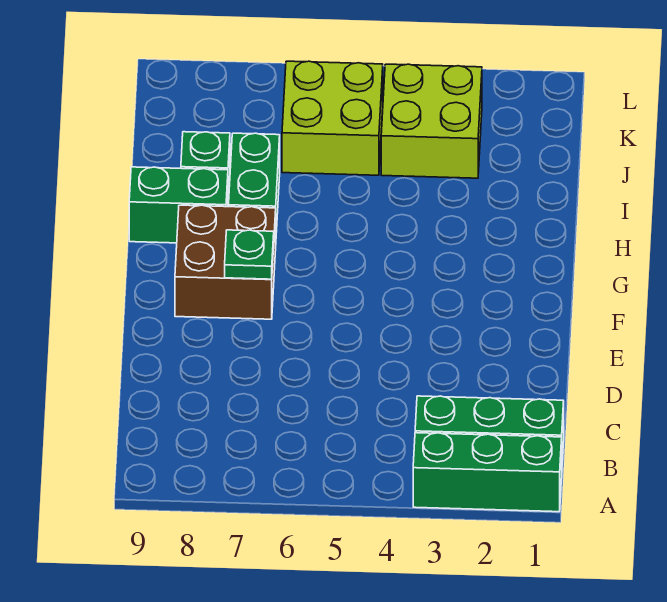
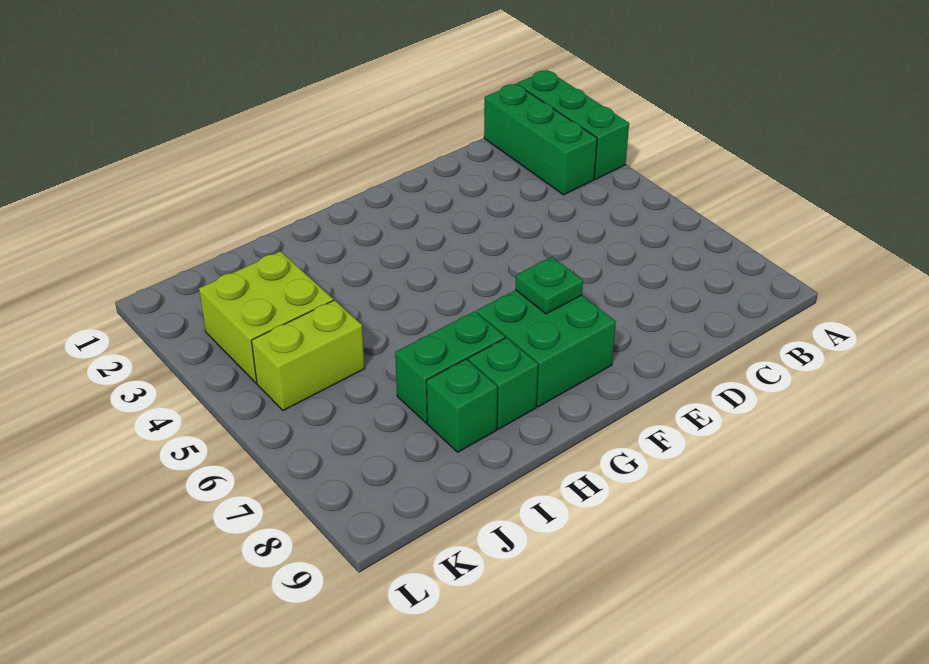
brown 2x2 brick [175,205,276,319] -> green 2x2 brick [477,290,616,407]
green 1x2 brick [129,167,228,243] -> green 1x1 brick [468,338,538,429]
lime 2x2 brick [282,61,383,175] -> lime 1x2 brick [251,300,365,411]

